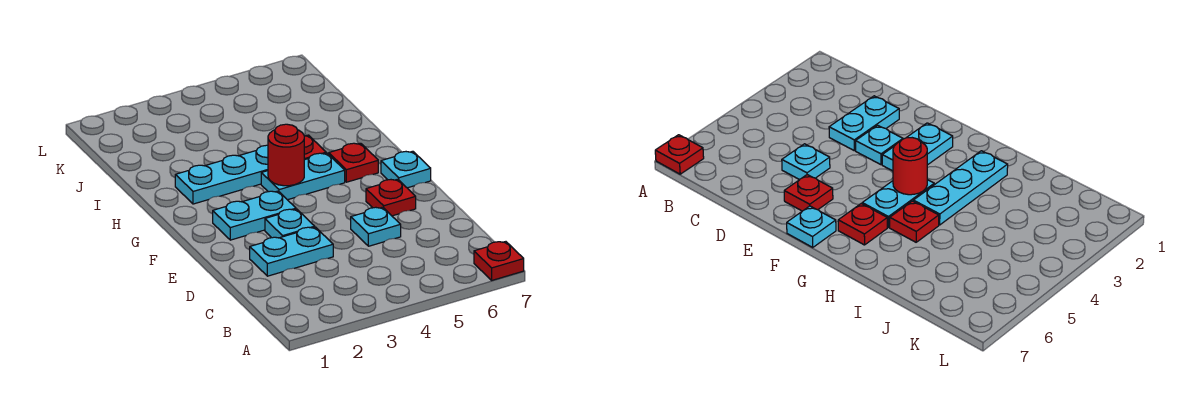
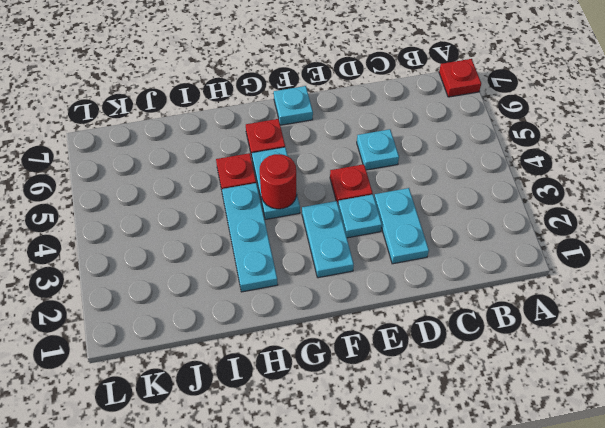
red 1x1 plate [366,179,416,216] -> red 1x1 plate moved to [330,164,373,203]

